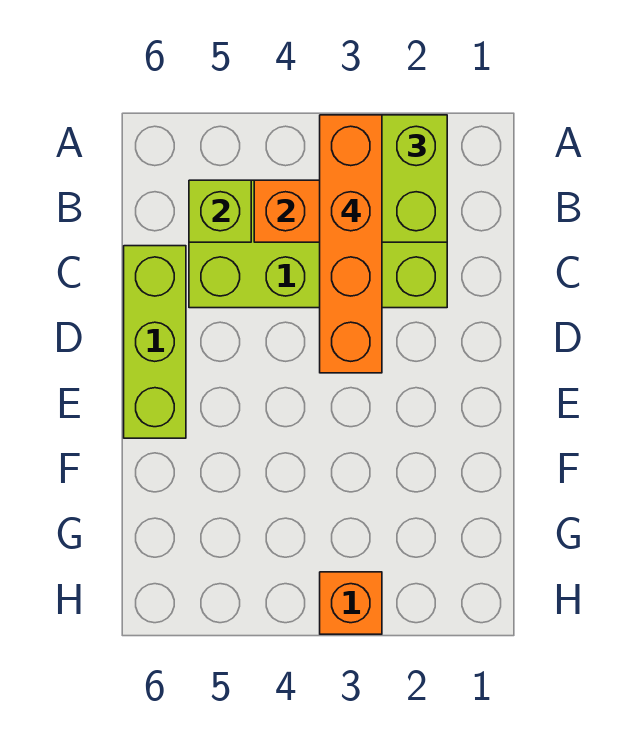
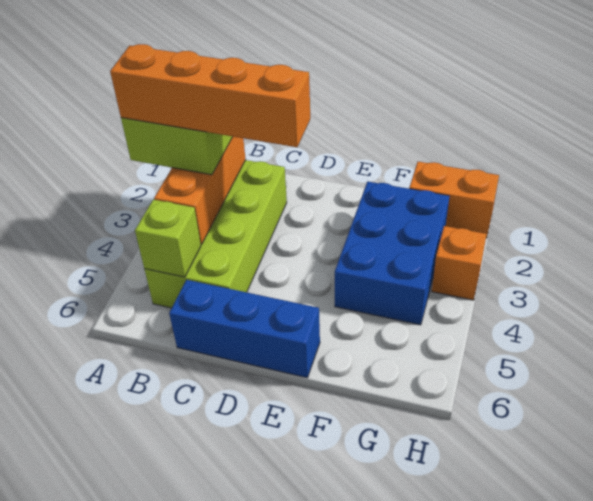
lime 1x3 brick [124,246,186,438] -> blue 1x3 brick [169,280,320,378]
none -> blue 2x3 brick [335,181,449,325]
none -> orange 1x2 brick [409,162,499,238]

